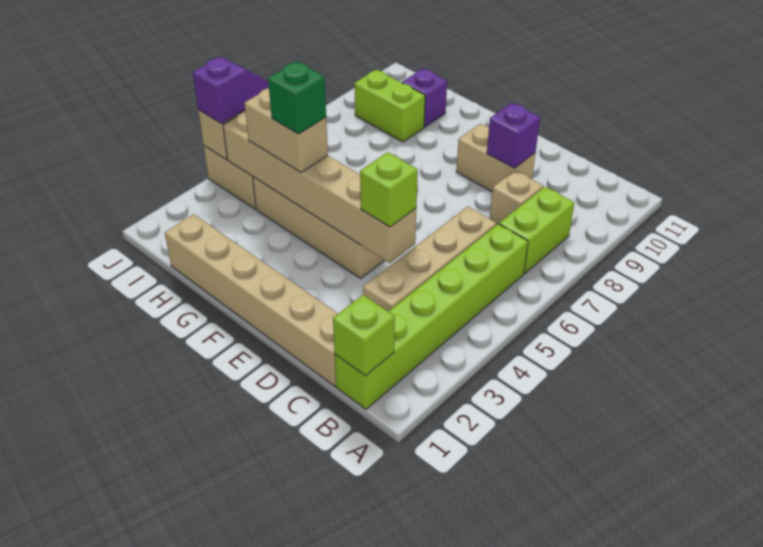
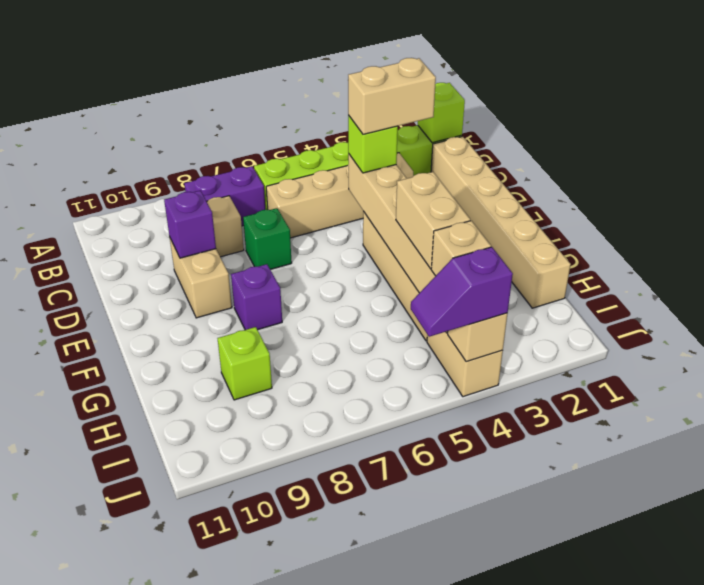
lime 1x2 brick [499,187,574,274] -> purple 1x2 brick [184,166,266,226]
none -> tan 1x2 brick [348,58,436,134]
green 1x1 brick [268,61,326,134] -> green 1x1 brick moved to [243,208,292,269]
lime 1x2 brick [354,70,425,142] -> lime 1x1 brick [217,327,272,400]
purple 1x1 brick [402,69,447,127] -> purple 1x1 brick moved to [231,264,282,330]
none -> tan 1x1 brick [431,221,491,276]

